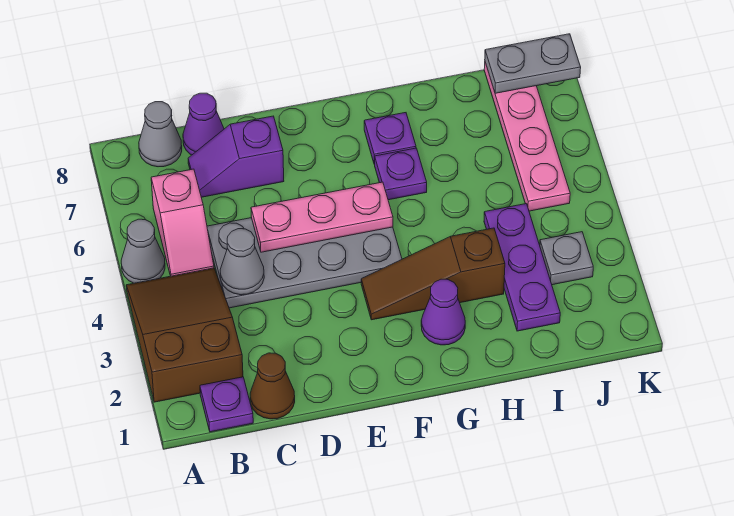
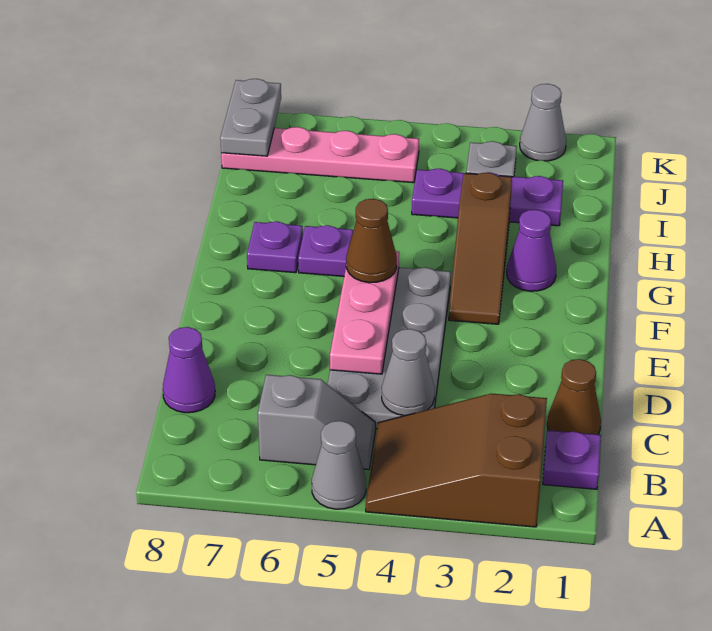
pink 1x2 slope [151,169,214,276] -> grey 1x2 slope [258,375,376,469]
grey 1x1 cone [139,102,182,167] -> grey 1x1 cone moved to [520,84,566,161]
purple 1x2 slope [188,116,284,197] -> none
none -> brown 1x1 cone [346,199,397,283]

